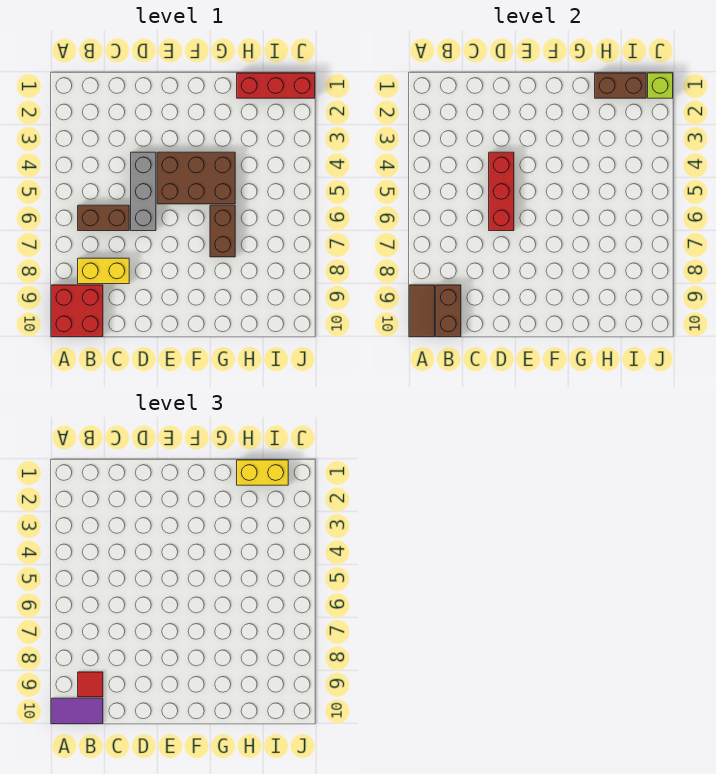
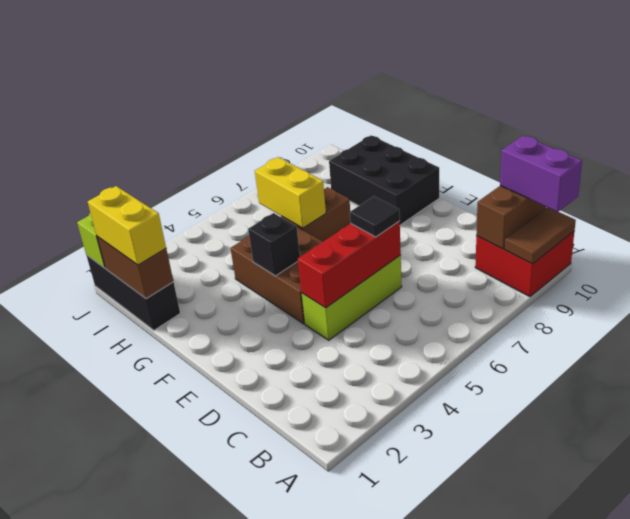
purple 1x2 tile [51,698,103,724] -> purple 1x2 brick [500,136,582,212]
brown 1x2 brick [78,205,129,231] -> none
yellow 1x2 brick [78,258,129,284] -> yellow 1x2 brick moved to [255,157,326,228]
red 1x1 tile [78,672,103,697] -> none
grey 1x3 brick [131,152,156,231] -> lime 1x3 brick [301,255,402,340]
none -> black 1x1 tile [350,196,400,237]
none -> black 1x1 brick [248,213,300,276]
none -> black 2x3 brick [329,136,439,225]
red 1x3 brick [237,73,315,98] -> black 1x3 brick [86,255,180,330]

